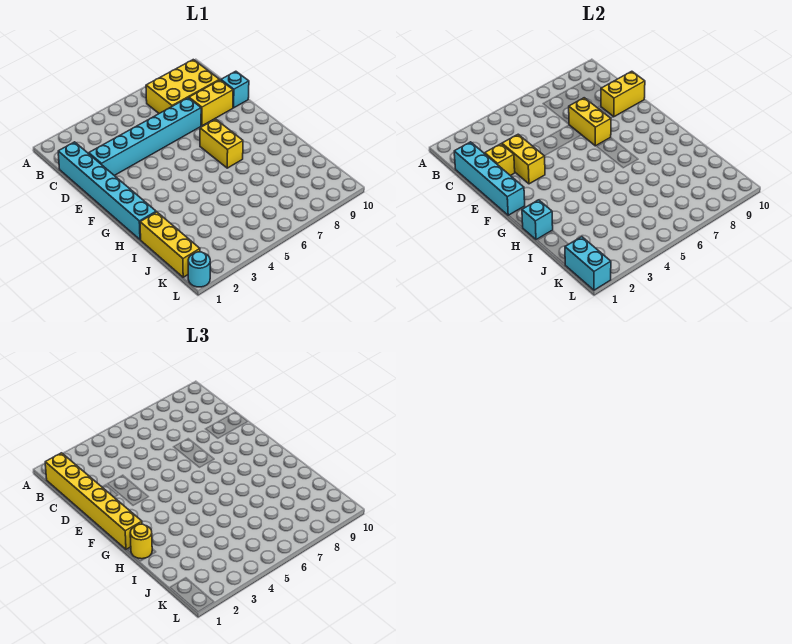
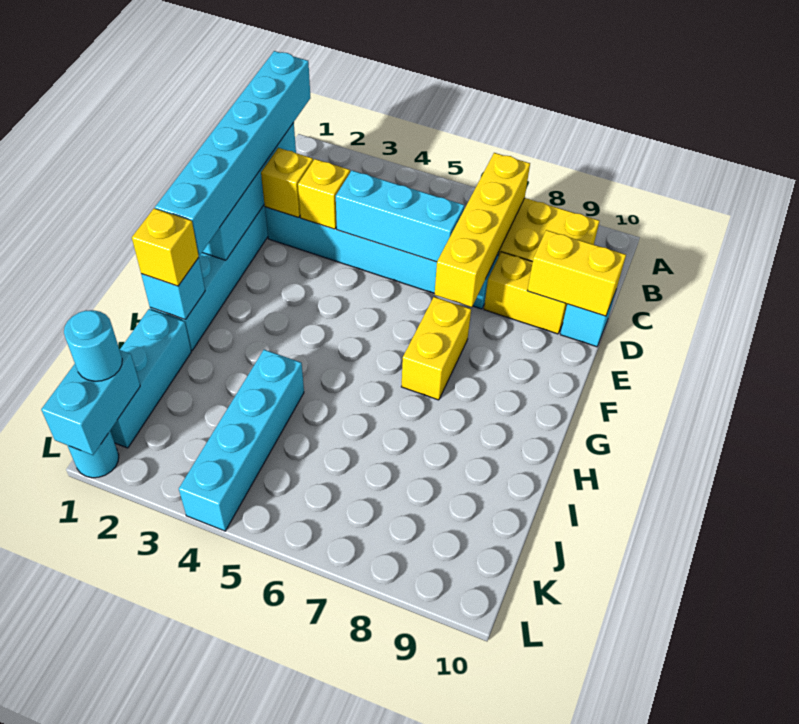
yellow 1x6 brick [45,453,142,549] -> cyan 1x6 brick [155,51,310,255]
yellow 1x2 brick [502,134,545,184] -> yellow 1x1 brick [298,159,350,229]
none -> cyan 1x3 brick [336,171,464,262]
yellow 1x2 brick [569,98,611,146] -> yellow 1x4 brick [435,153,530,307]
yellow 1x1 round brick [130,524,152,559] -> yellow 1x1 brick [132,208,199,286]
yellow 1x3 brick [140,212,200,277] -> cyan 1x3 brick [110,309,191,448]
none -> cyan 1x4 brick [179,350,304,531]
none -> cyan 1x1 round brick [64,310,122,381]

